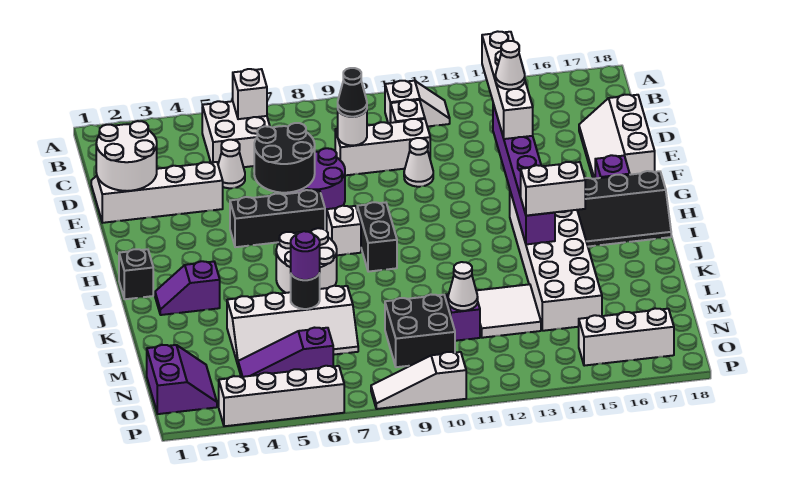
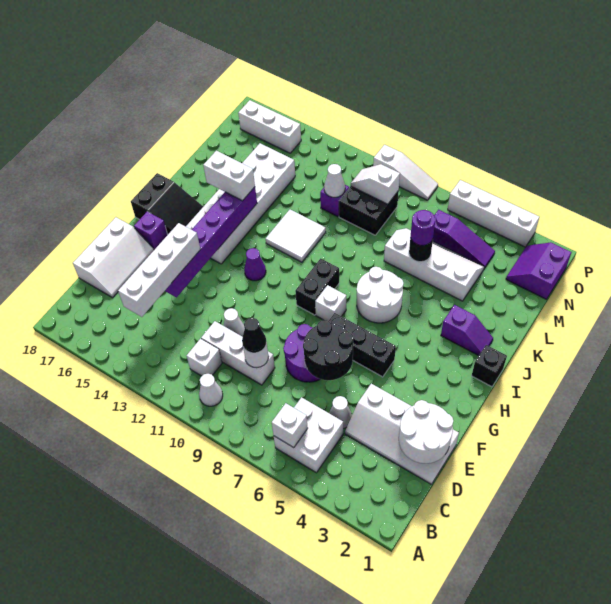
white 1x2 slope [385,81,450,127] -> white 1x2 slope moved to [351,164,400,204]
white 1x1 cone [496,41,525,89] -> white 1x1 cone moved to [199,374,223,406]
none -> purple 1x1 cone [244,248,266,281]
black 2x3 slope [577,171,671,247] -> black 2x3 slope turned to [131,173,203,235]
white 2x2 tile [476,284,541,338] -> white 2x2 tile moved to [266,210,326,262]

